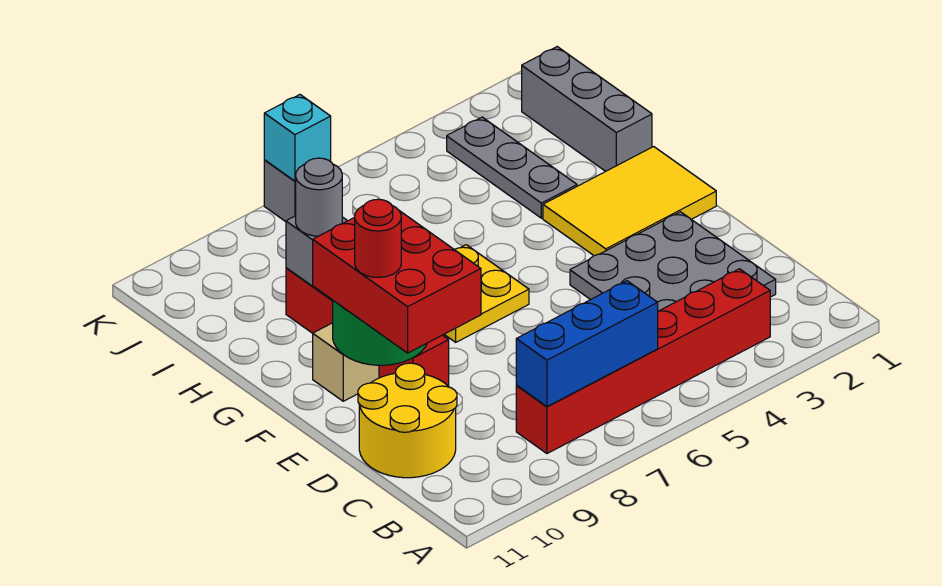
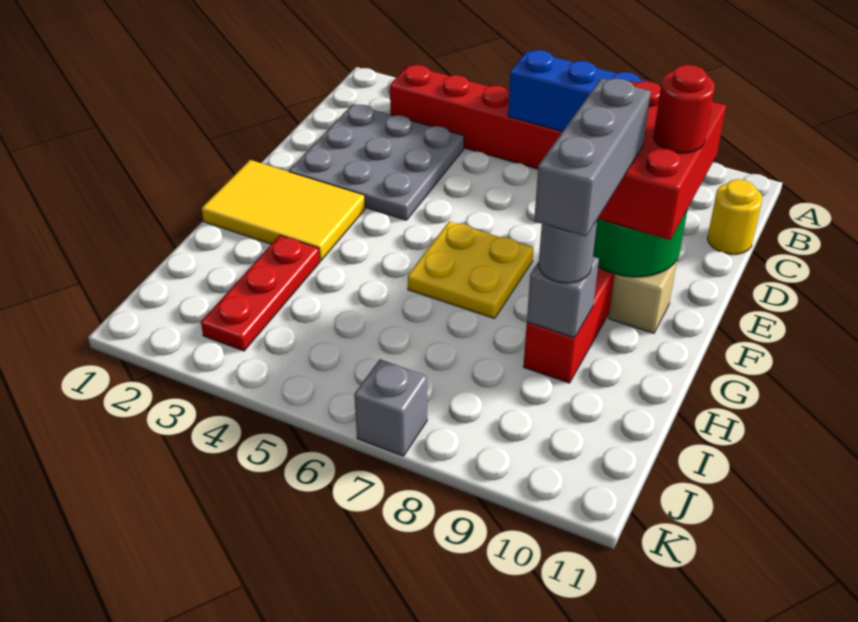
yellow 2x2 round brick [358,363,457,478] -> yellow 1x1 round brick [707,179,762,254]
grey 1x3 brick [522,47,652,171] -> grey 1x3 brick moved to [534,78,651,237]
grey 1x3 plate [447,117,577,218] -> red 1x3 plate [201,235,320,351]
cyan 1x1 brick [264,95,331,181] -> none

